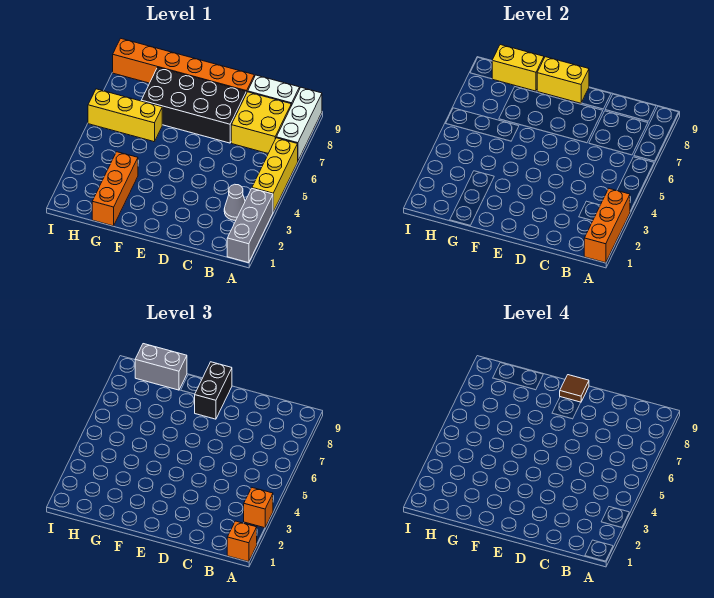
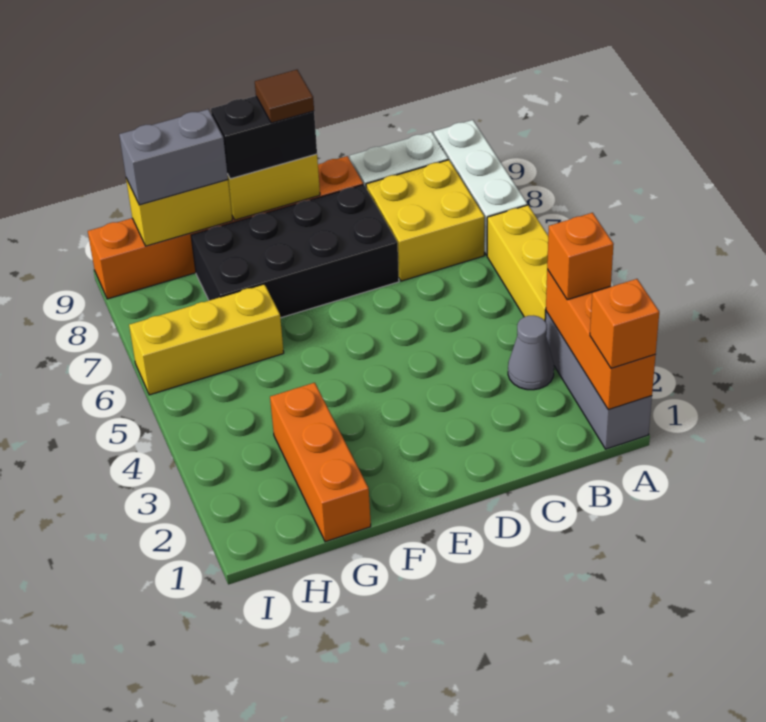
black 1x2 brick [195,362,232,419] -> black 1x2 brick turned to [211,96,317,179]

